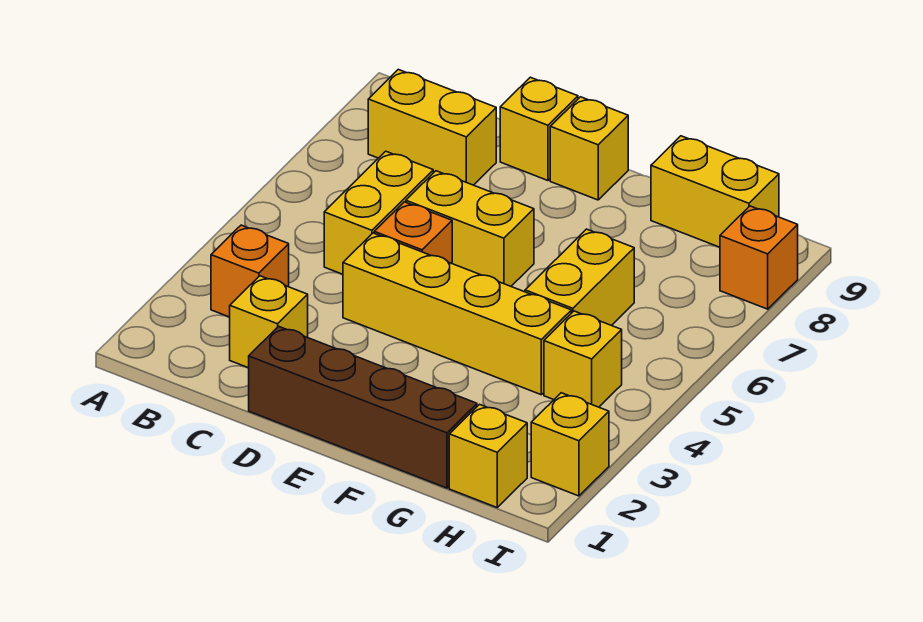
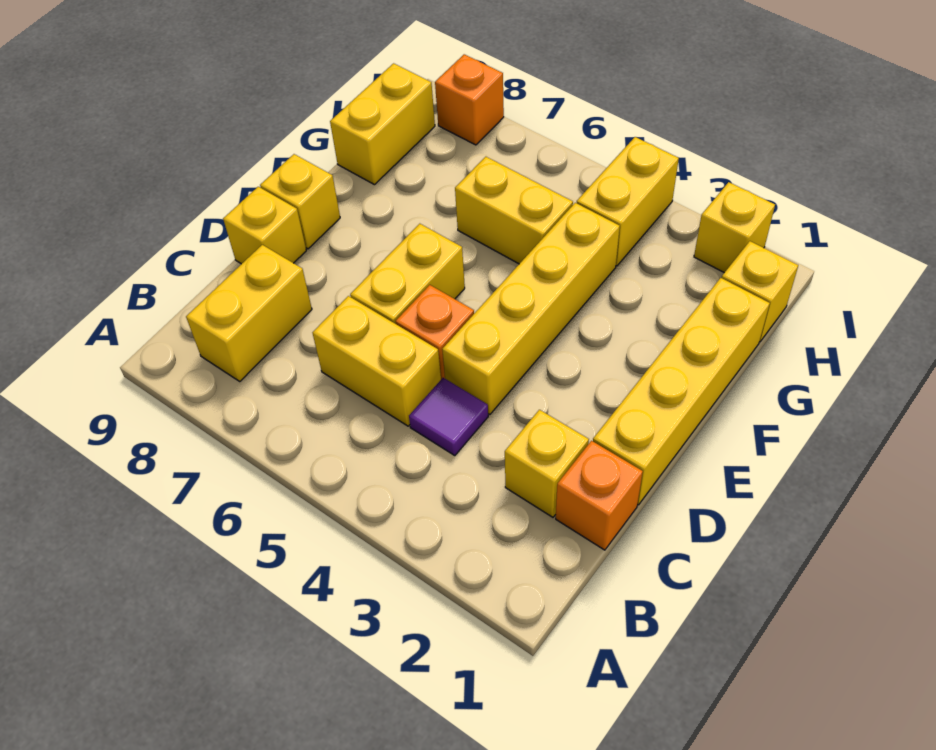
orange 1x1 brick [211,225,289,317] -> orange 1x1 brick moved to [556,441,643,550]
none -> purple 1x1 tile [409,378,488,456]
brown 1x4 brick [249,326,477,488] -> yellow 1x4 brick [593,278,770,505]
yellow 1x1 brick [544,311,622,407] -> yellow 1x2 brick [577,137,679,266]

